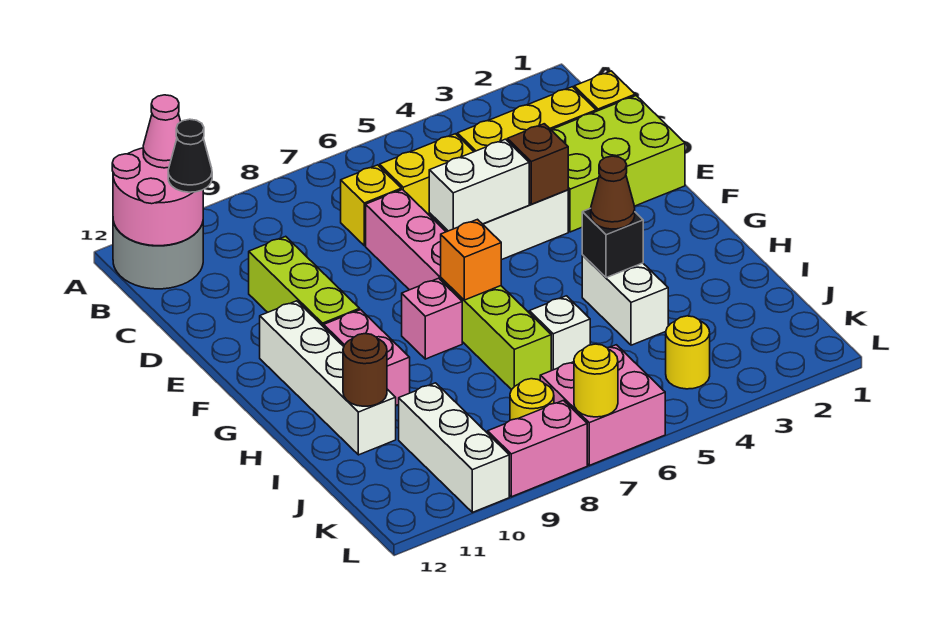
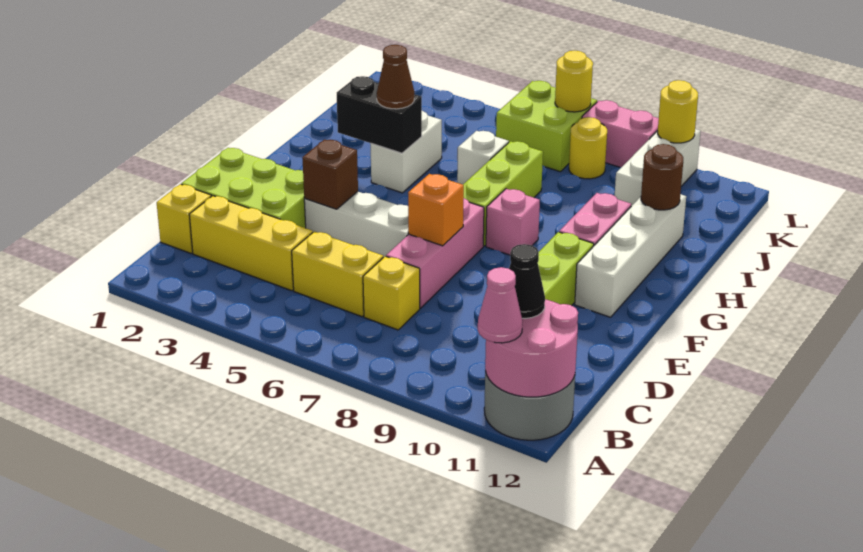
white 1x2 brick [429,139,529,231] -> none
orange 1x1 brick [441,219,501,300] -> orange 1x1 brick moved to [408,174,464,246]
black 1x1 brick [582,208,643,278] -> black 1x2 brick [337,76,422,153]
yellow 1x1 round brick [666,316,710,389] -> yellow 1x1 round brick moved to [658,80,698,143]
pink 2x2 brick [540,345,665,465] -> lime 2x2 brick [496,81,597,172]

